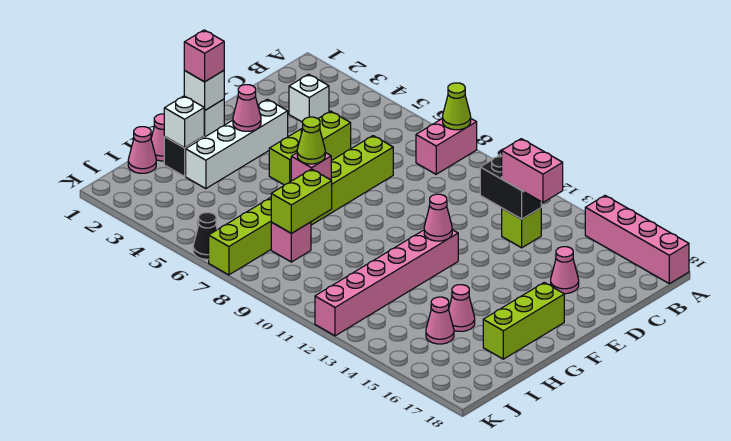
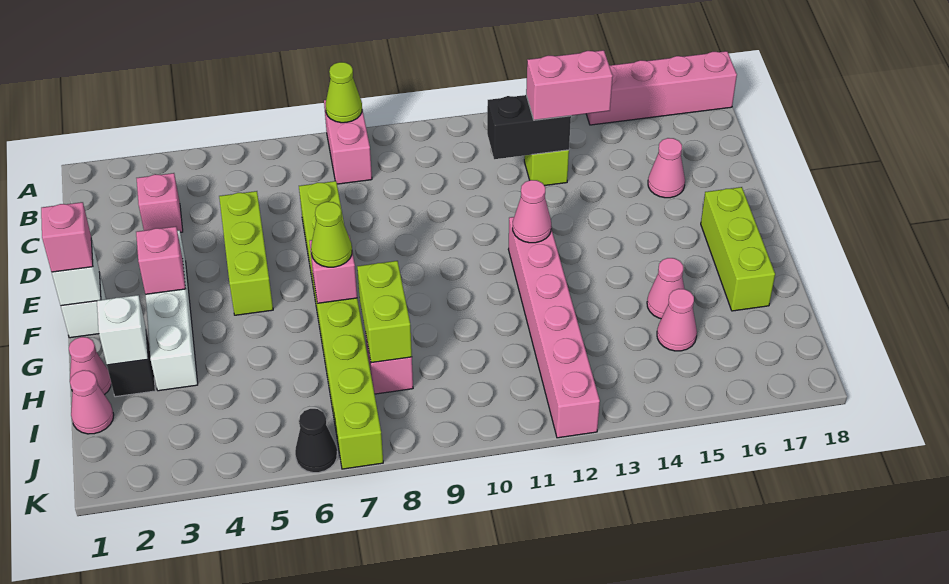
white 1x1 brick [289,74,329,122] -> pink 1x1 brick [137,173,183,232]
pink 1x1 cone [233,85,261,131] -> pink 1x1 brick [136,227,185,294]

